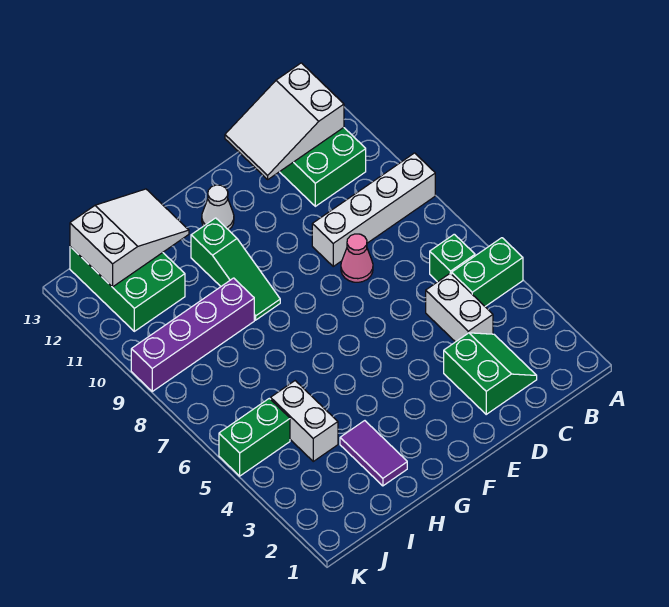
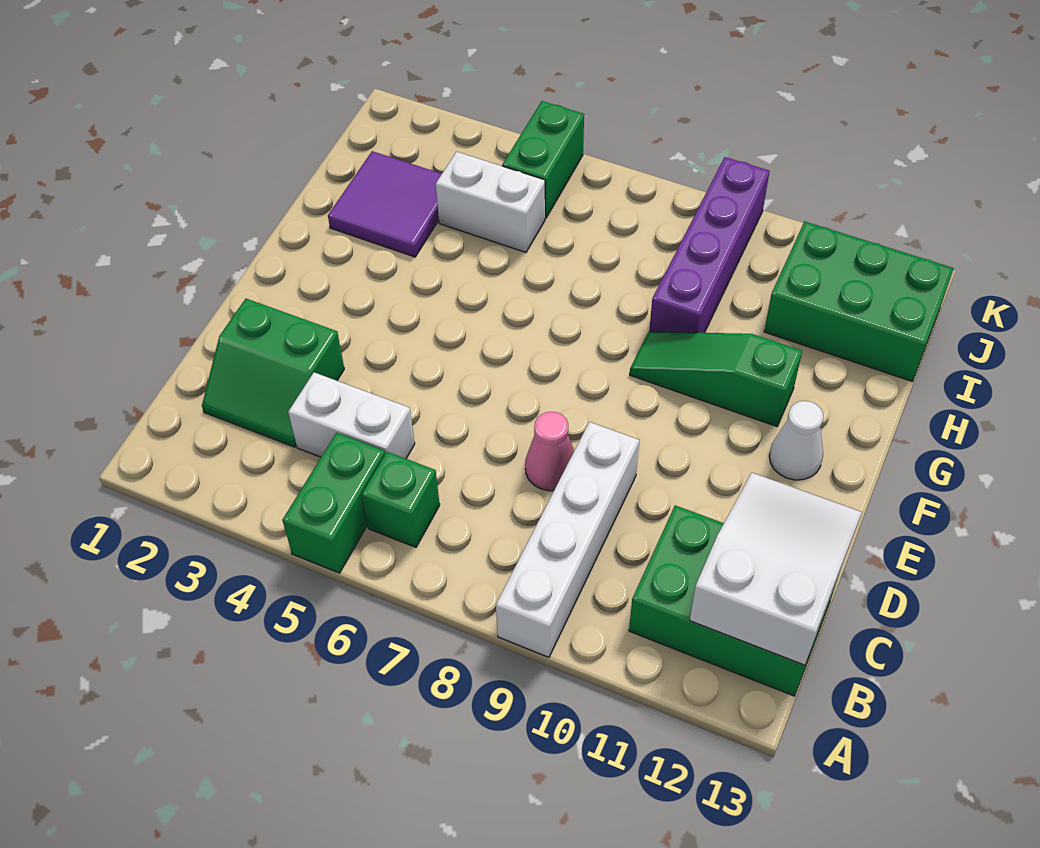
purple 1x2 tile [340,421,407,486] -> purple 2x2 tile [328,151,441,257]
white 2x3 slope [70,189,189,287] -> none

